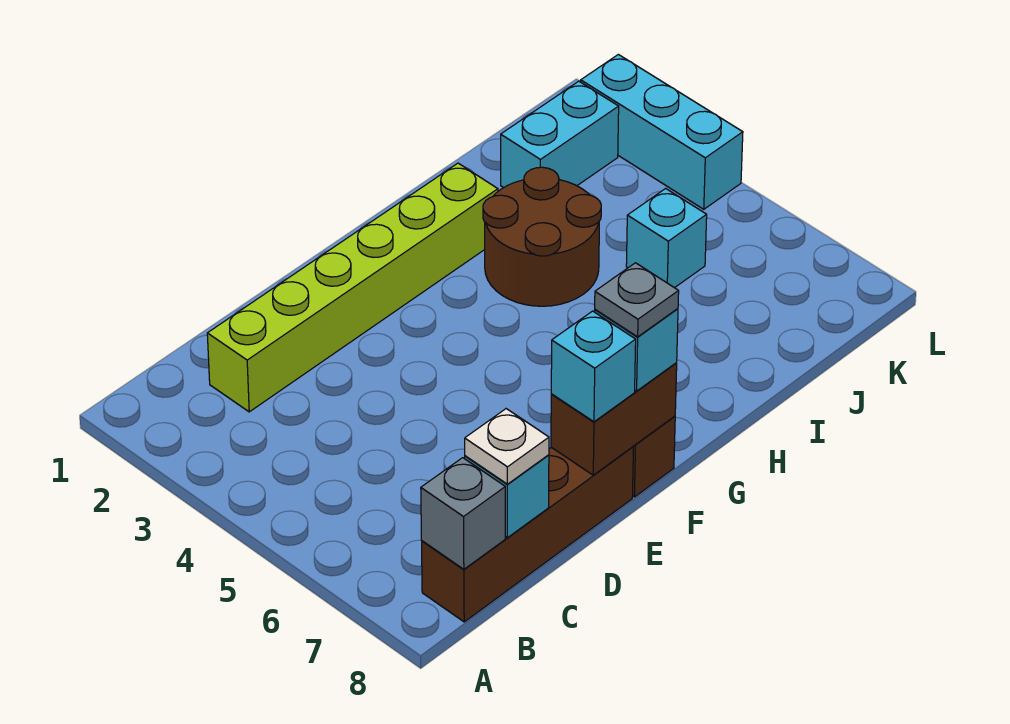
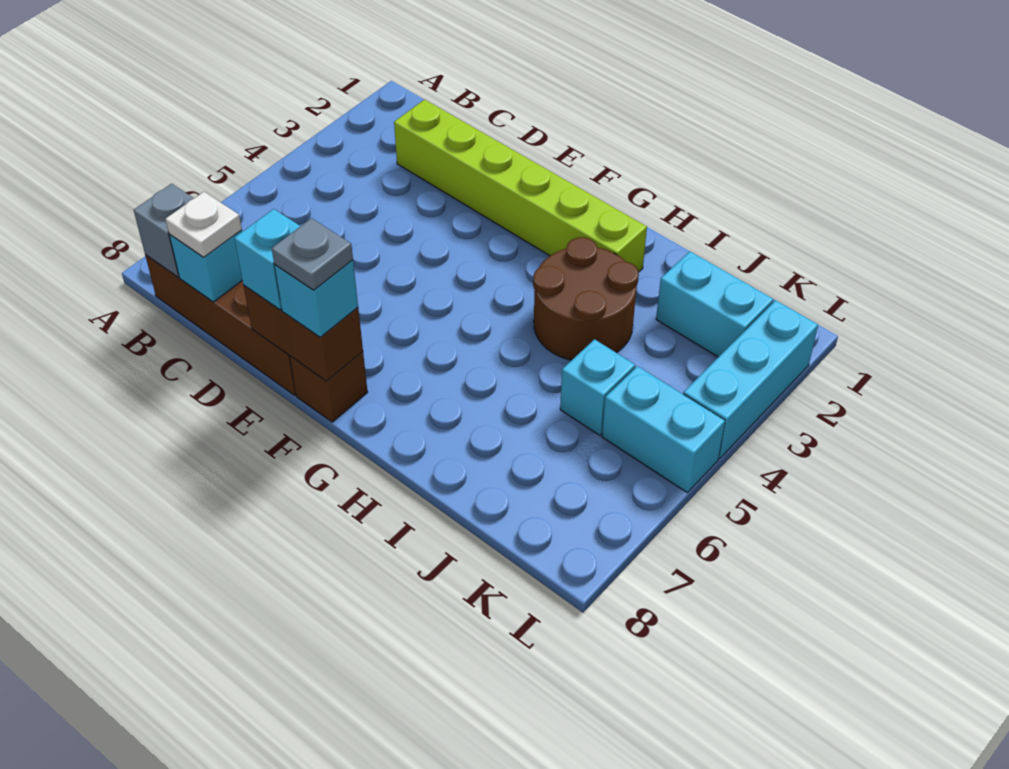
none -> cyan 1x2 brick [602,366,725,492]

